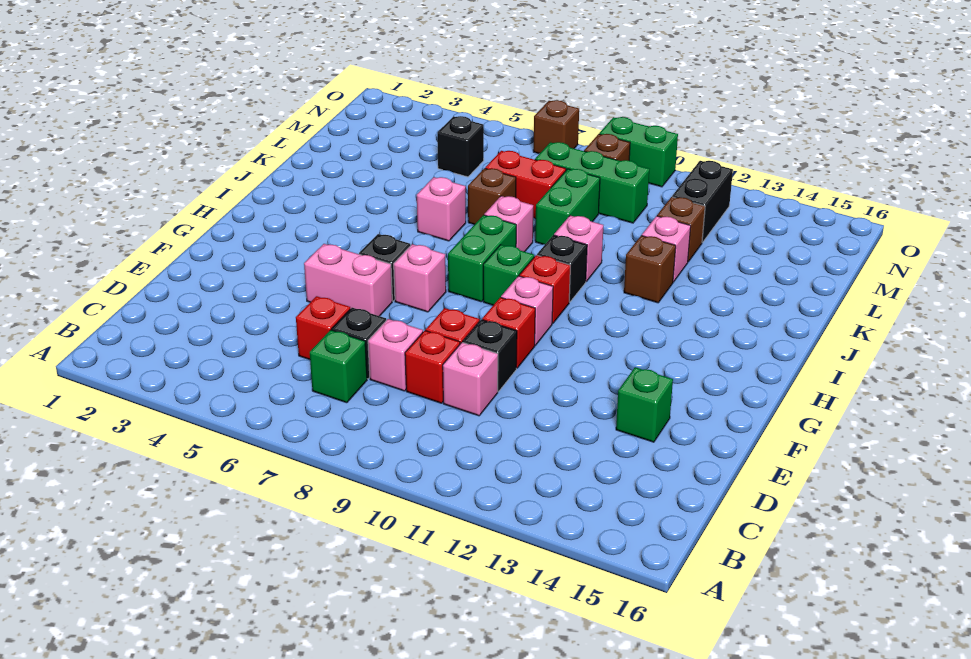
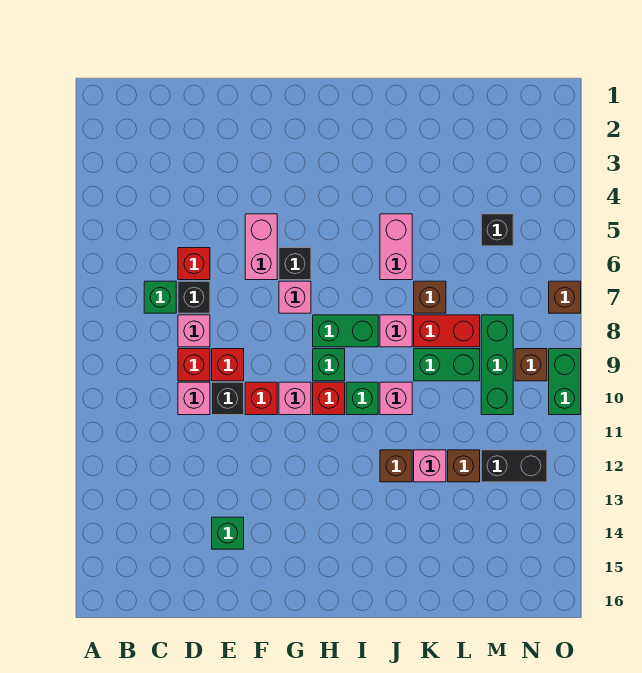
black 1x1 brick [537,235,587,302] -> green 1x1 brick [346,382,378,415]
pink 1x1 brick [417,177,466,241] -> pink 1x2 brick [380,214,412,280]
red 1x2 brick [485,151,566,219] -> red 1x2 brick turned to [414,315,480,347]

